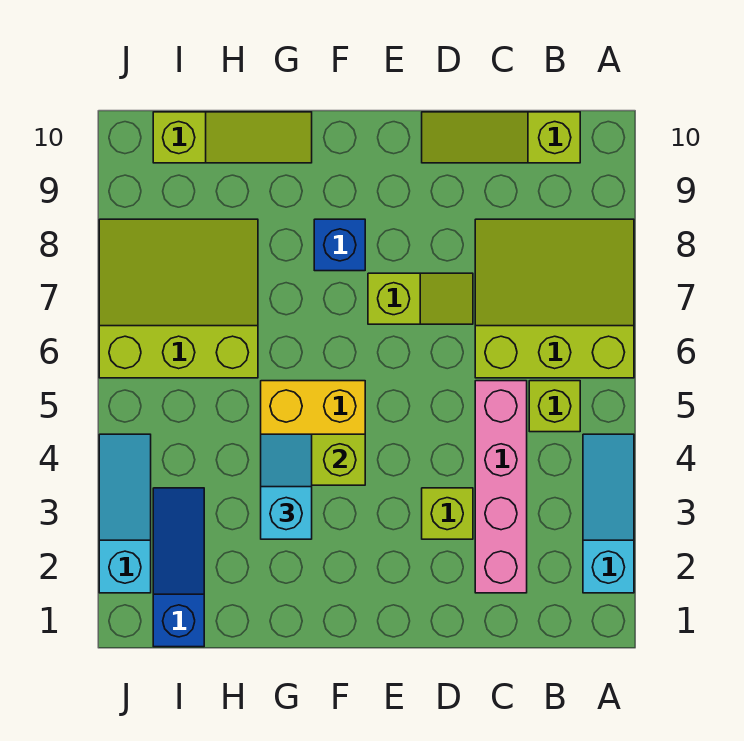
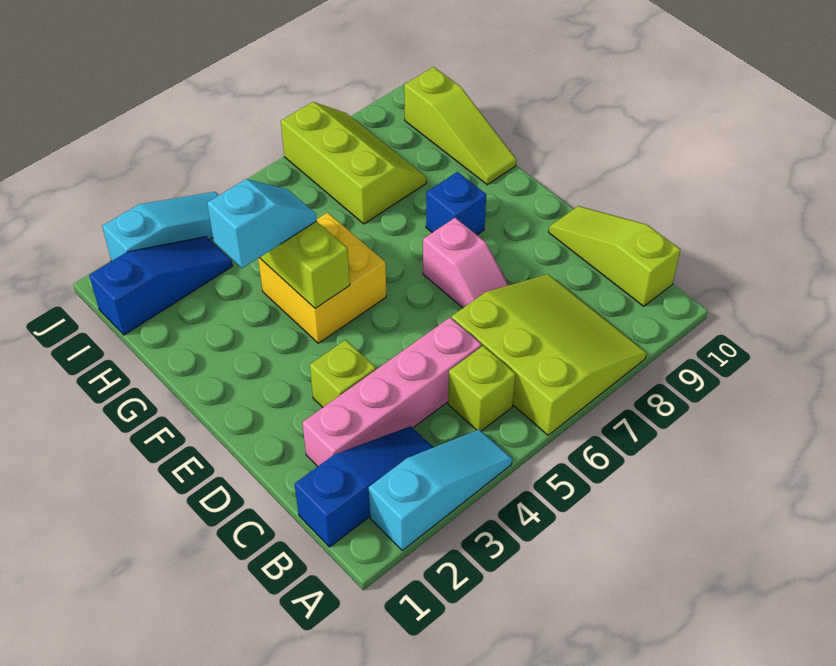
none -> blue 1x3 slope [295,426,433,547]
lime 1x2 slope [368,273,473,324] -> pink 1x2 slope [423,218,508,308]
lime 3x3 slope [99,219,258,378] -> lime 2x3 slope [281,102,426,224]

